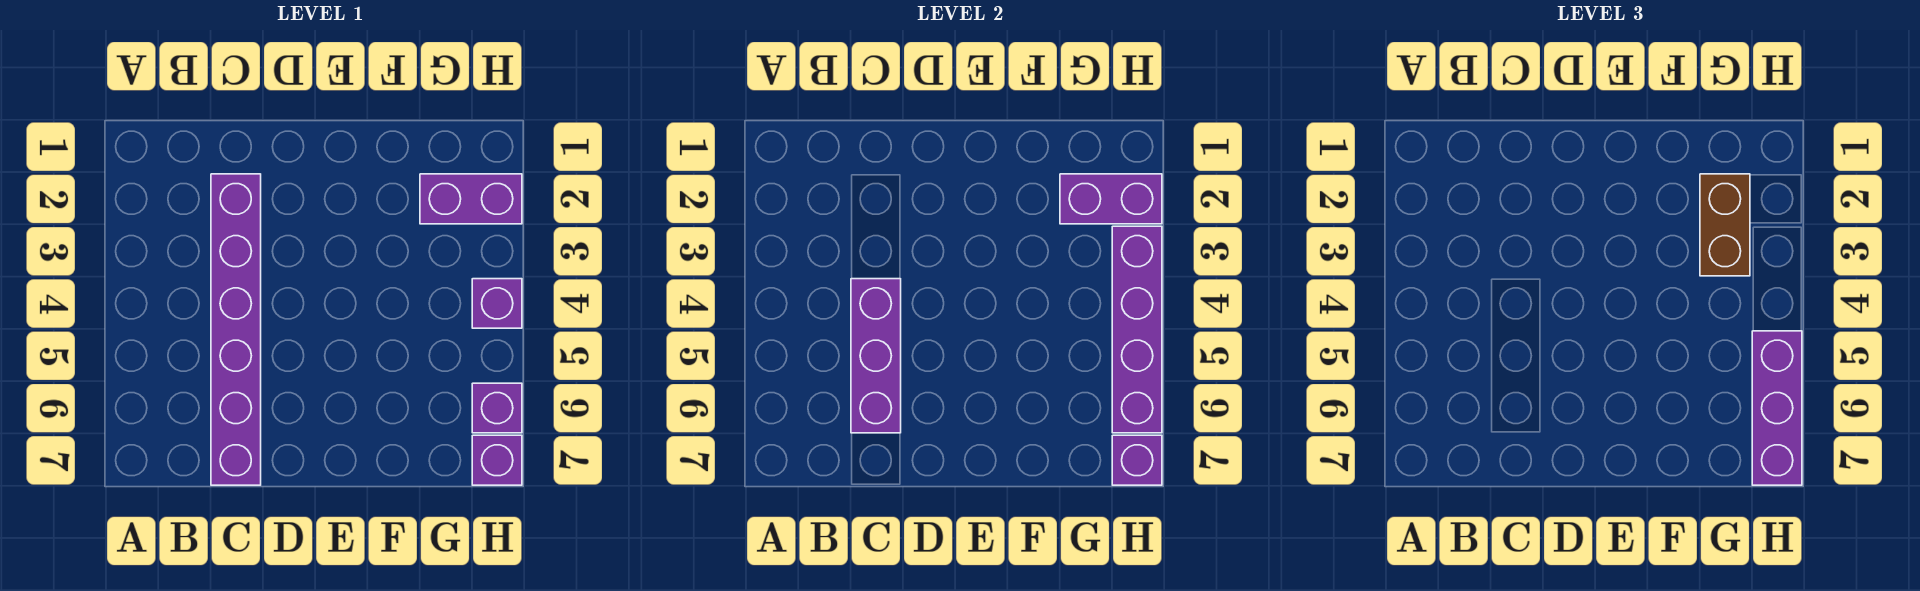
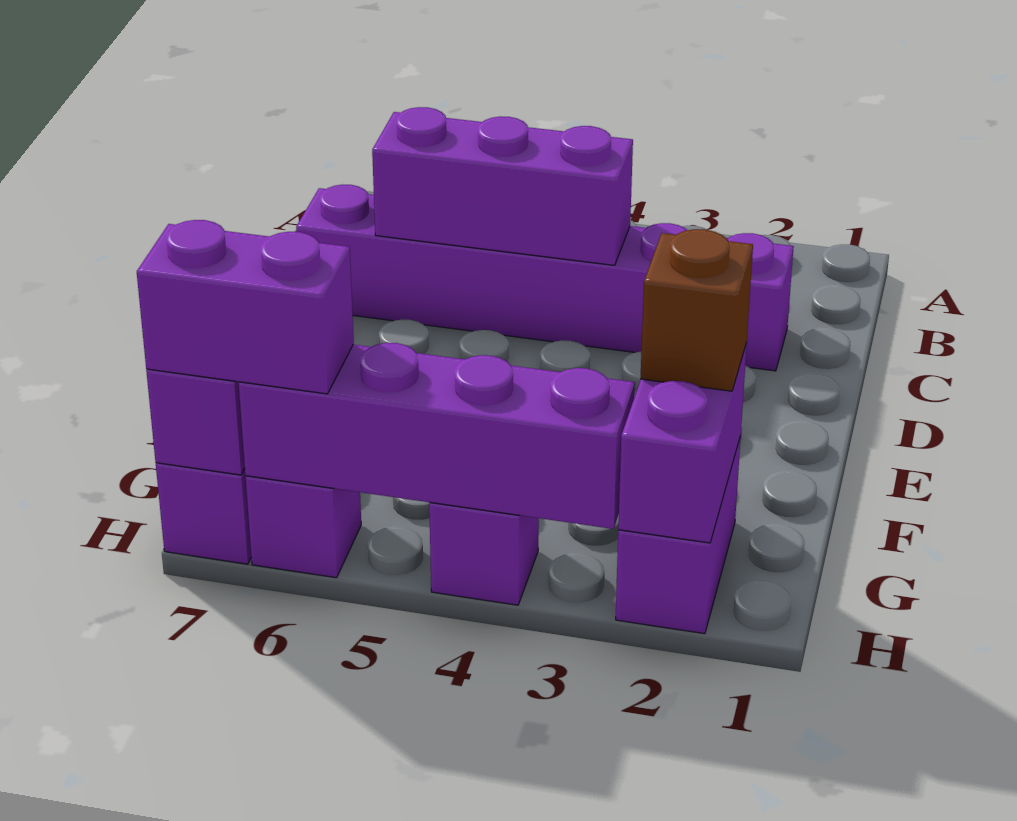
brown 1x2 brick [1700,174,1750,276] -> brown 1x1 brick [640,229,753,391]
purple 1x3 brick [1752,331,1802,485] -> purple 1x2 brick [137,220,354,394]

